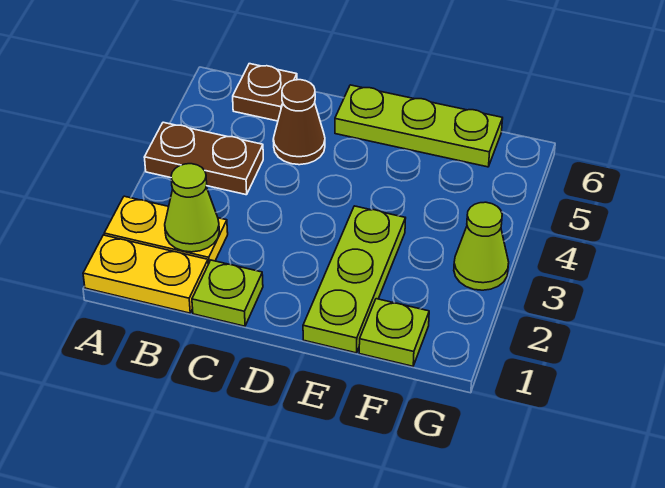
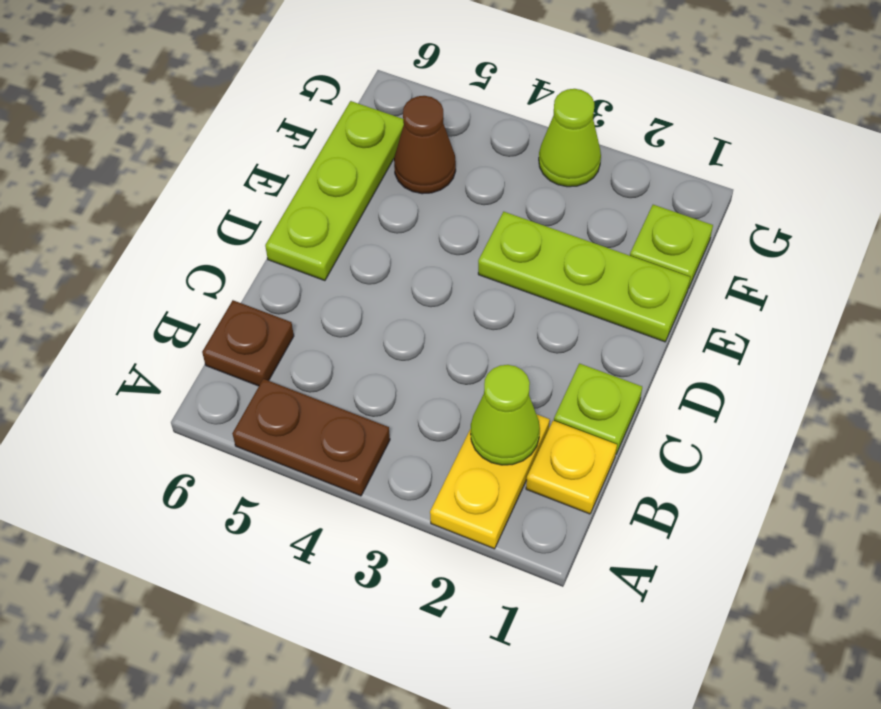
yellow 1x2 plate [83,235,208,313] -> yellow 1x1 plate [526,421,617,514]
brown 1x2 plate [144,122,263,195] -> brown 1x2 plate turned to [232,379,390,496]
brown 1x1 cone [273,80,325,165] -> brown 1x1 cone moved to [394,96,456,194]

